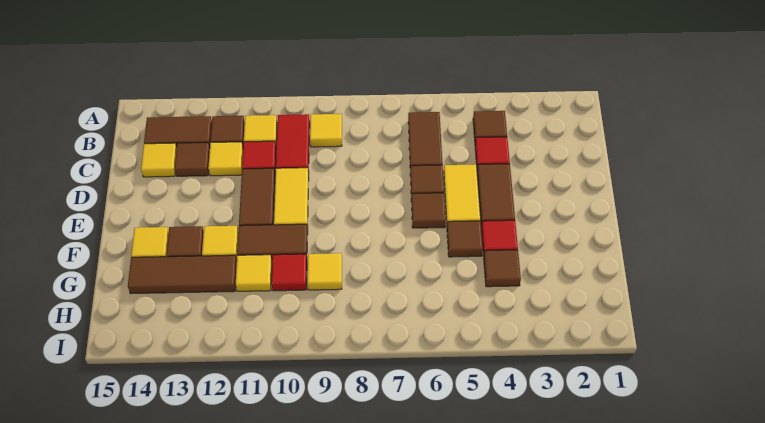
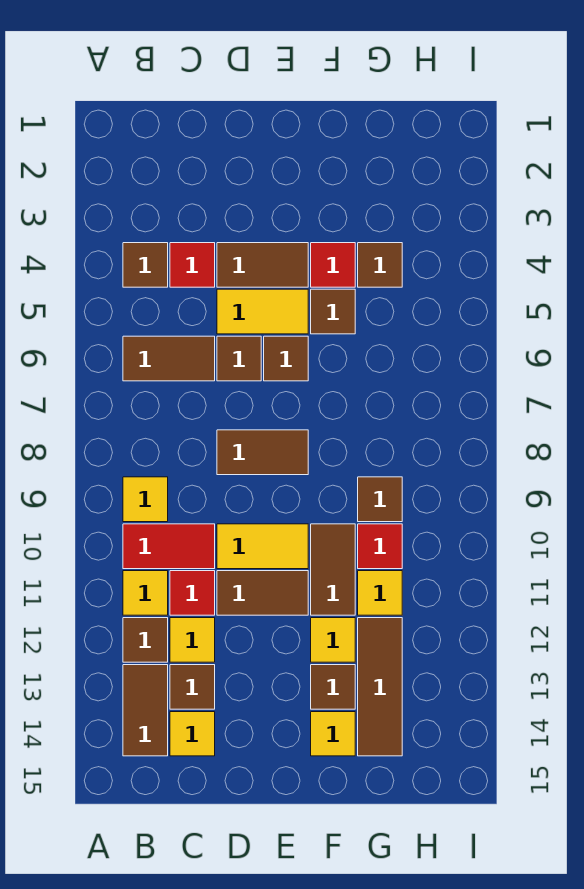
none -> brown 1x2 tile [217,430,308,475]
yellow 1x1 tile [307,253,342,290] -> brown 1x1 tile [358,477,402,522]

